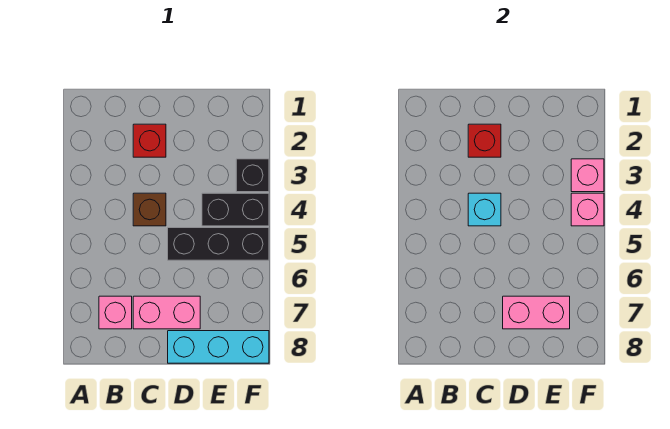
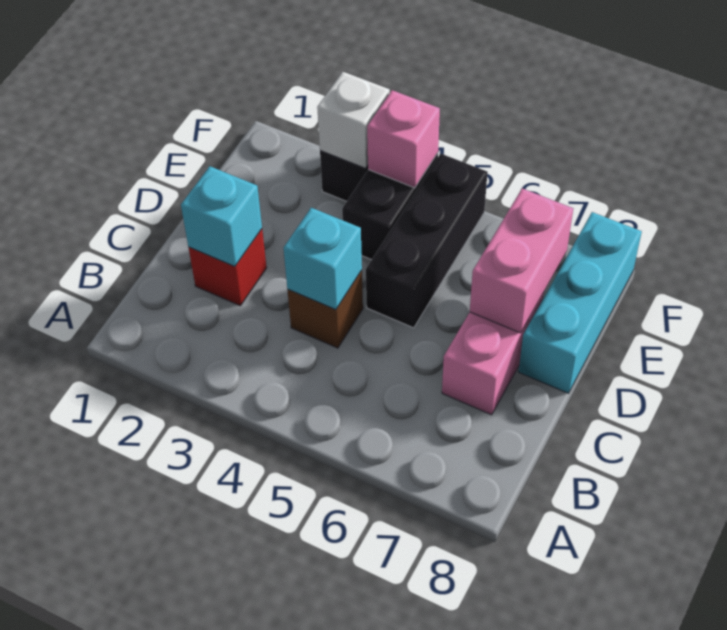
pink 1x1 brick [99,296,132,329] -> none
red 1x1 brick [468,124,501,157] -> cyan 1x1 brick [181,166,262,267]
pink 1x1 brick [571,159,604,192] -> white 1x1 brick [317,72,390,168]

